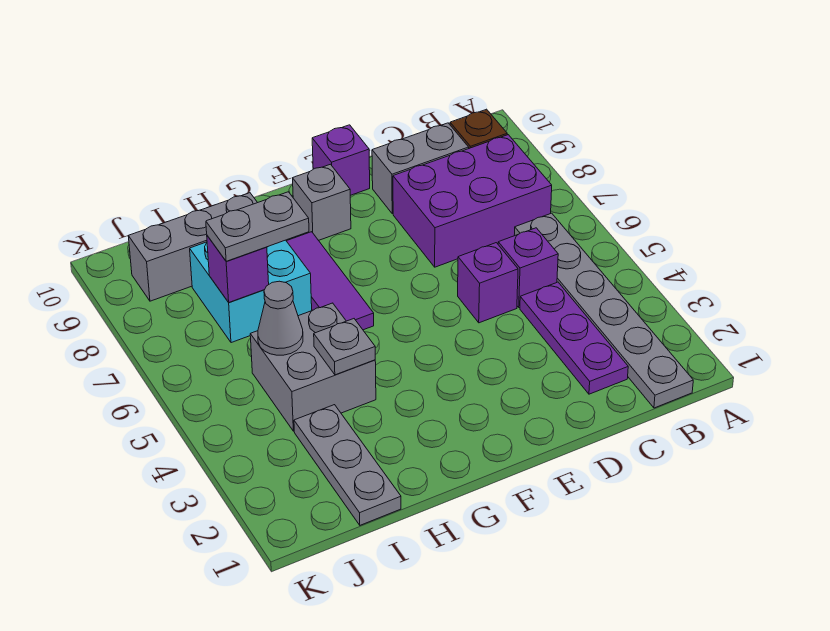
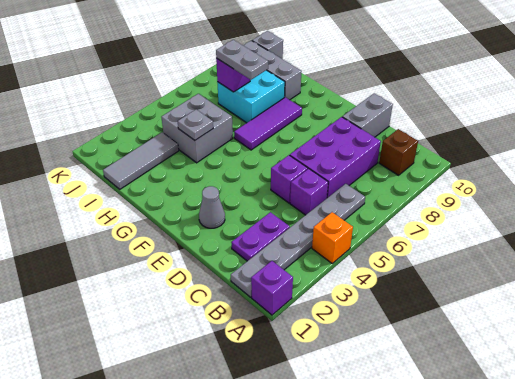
none -> orange 1x1 brick [312,212,353,263]
purple 2x3 brick [393,135,552,267] -> purple 2x3 brick turned to [290,117,381,198]
purple 1x3 plate [520,282,628,394] -> purple 1x2 plate [231,212,290,261]
grey 1x2 brick [372,123,469,214] -> grey 1x2 brick turned to [342,93,393,137]
purple 1x1 brick [312,125,370,195] -> purple 1x1 brick moved to [251,261,293,315]
grey 1x1 brick [293,164,351,240] -> grey 1x1 brick moved to [252,31,283,59]
grey 1x3 plate [294,405,401,525] -> grey 1x3 tile [103,132,179,189]
grey 1x1 cone [258,281,303,355] -> grey 1x1 cone moved to [199,186,225,228]

